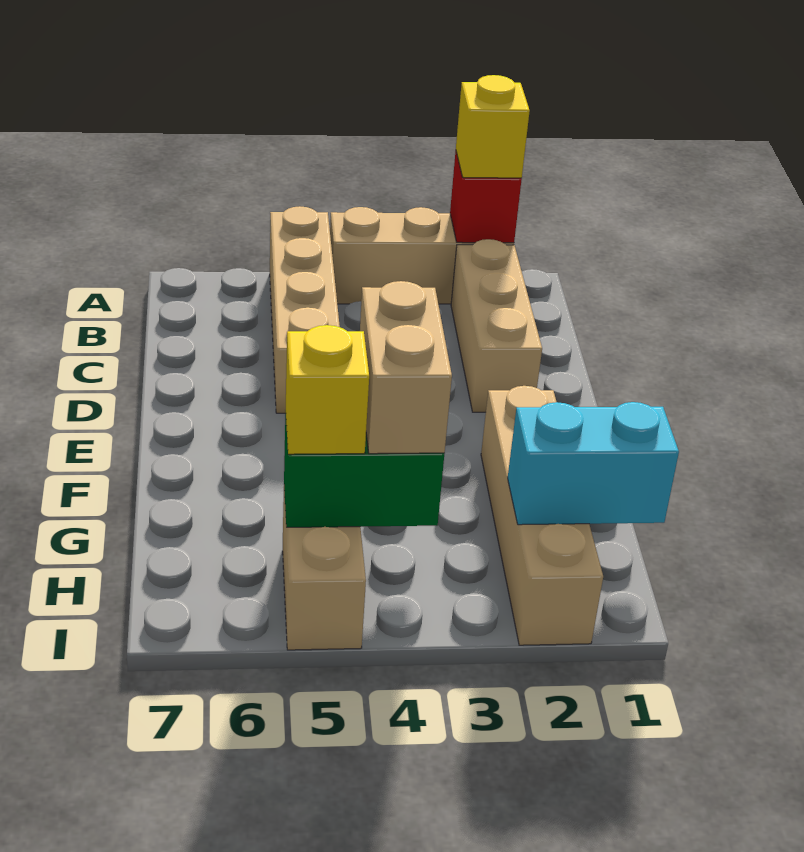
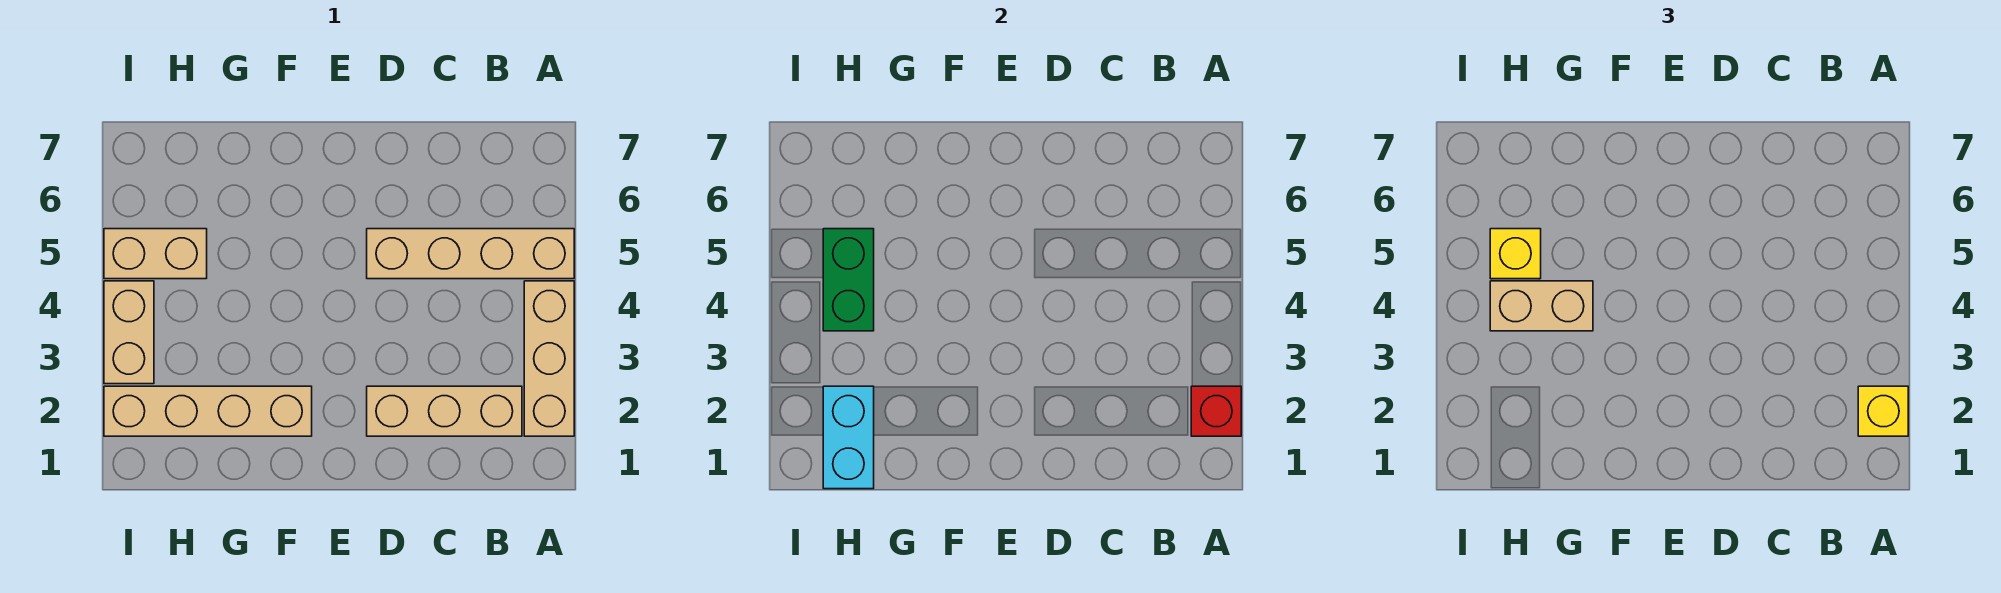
none -> tan 1x2 brick [104,281,154,384]

